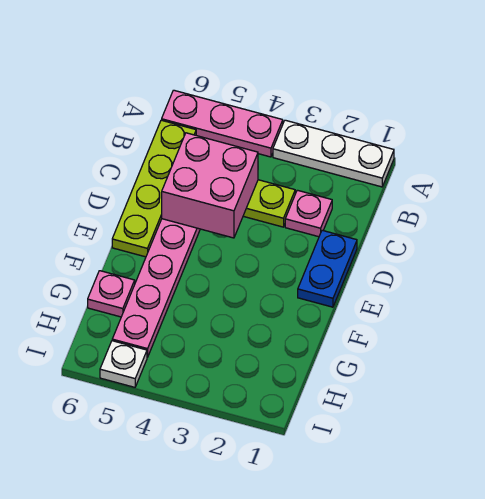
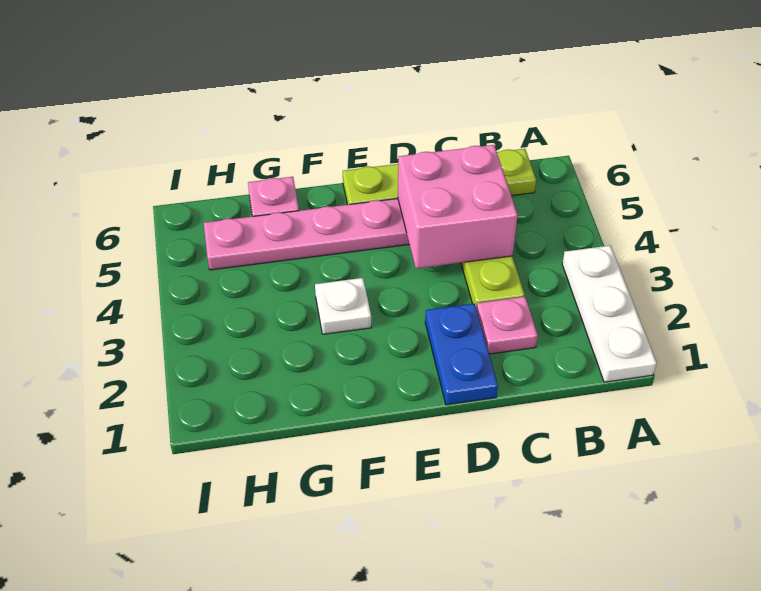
pink 1x3 plate [162,90,283,157] -> none
blue 1x2 plate [298,230,357,307] -> blue 1x2 plate turned to [425,304,498,405]
white 1x1 plate [100,341,147,387] -> white 1x1 plate moved to [315,278,371,334]

